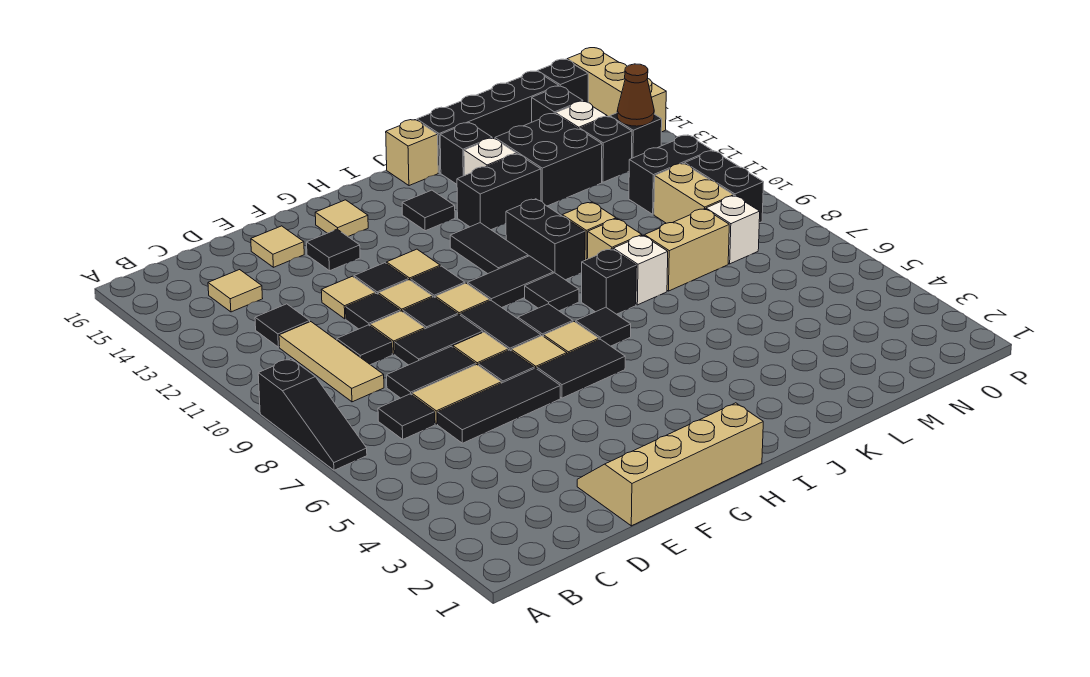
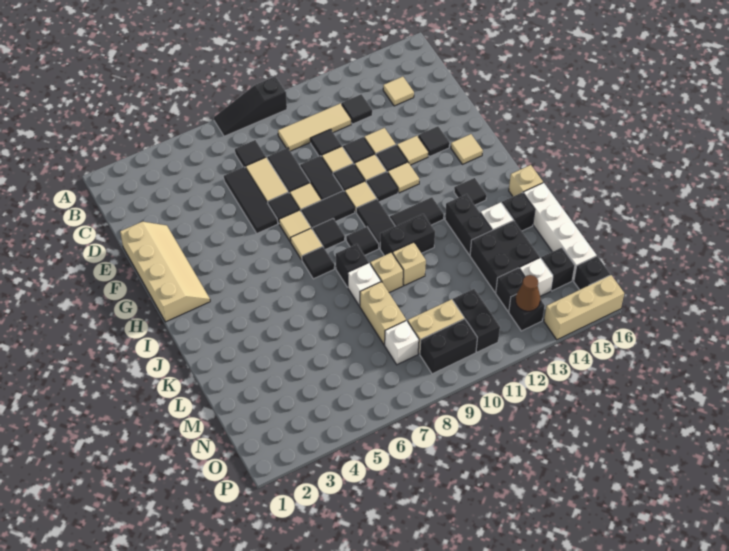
tan 1x1 tile [251,226,304,267] -> tan 1x1 tile moved to [397,136,429,165]
black 1x2 tile [537,339,625,398] -> none
black 1x4 brick [417,71,559,173] -> white 1x4 brick [523,183,596,281]

